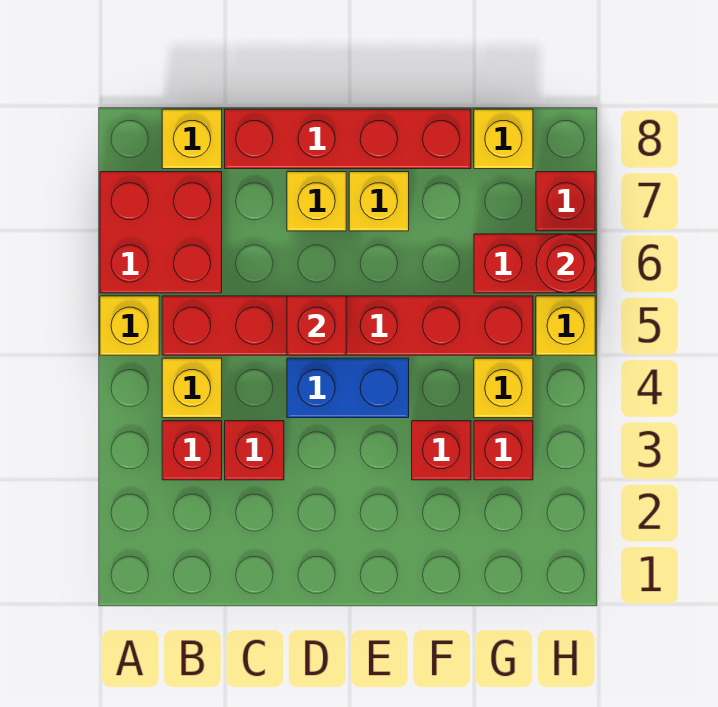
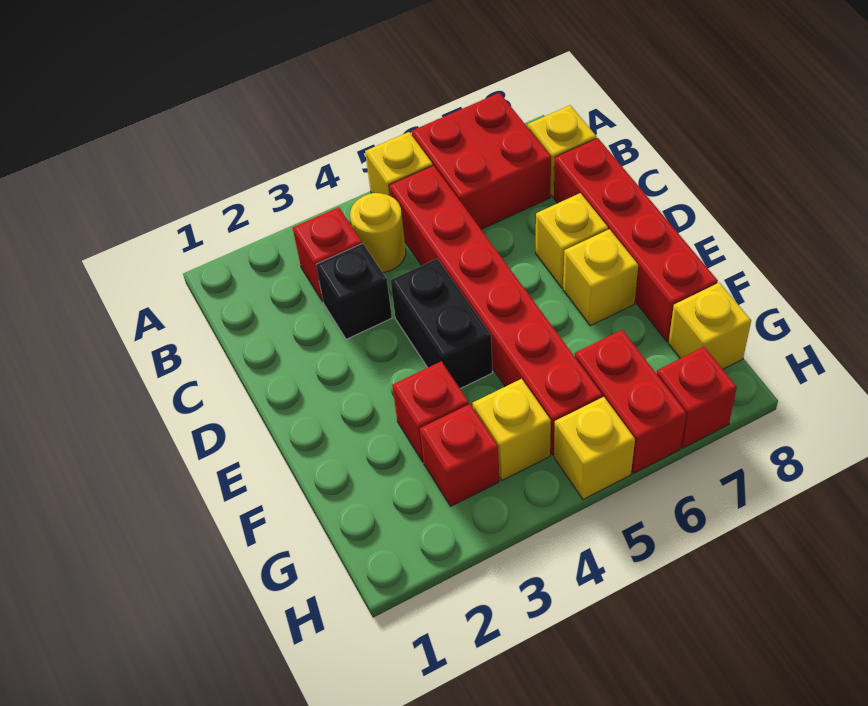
yellow 1x1 brick [162,358,222,418] -> yellow 1x1 round brick [350,193,406,272]
red 1x1 brick [225,421,284,480] -> black 1x1 brick [316,243,392,339]
blue 1x2 brick [287,358,409,418] -> black 1x2 brick [391,259,493,389]
red 1x1 brick [287,296,346,355] -> none
red 1x1 round brick [536,234,595,293] -> none

